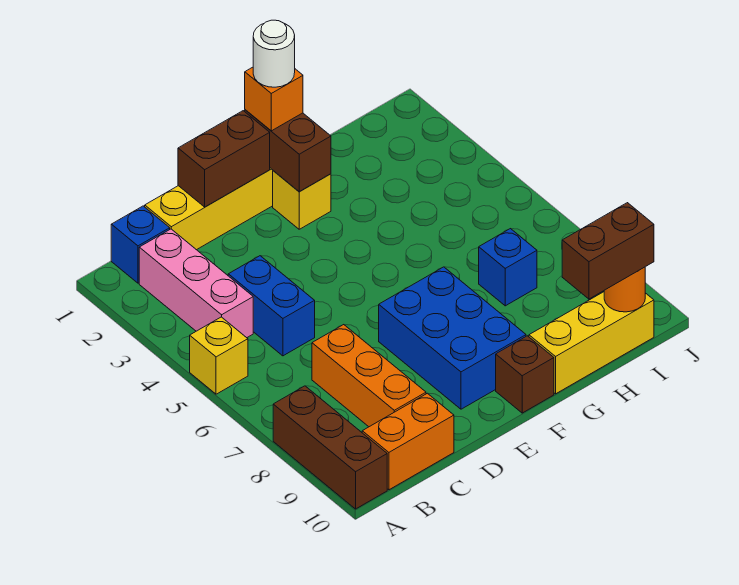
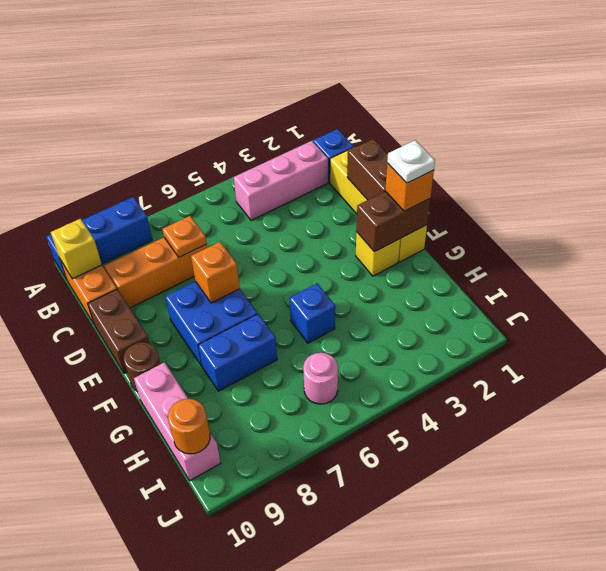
yellow 1x1 brick [190,317,248,394] -> yellow 1x1 brick moved to [51,219,102,279]
brown 1x3 brick [273,386,387,509] -> blue 1x3 brick [46,197,152,279]
blue 1x2 brick [228,256,315,356] -> blue 1x2 brick moved to [198,314,277,391]
none -> orange 1x1 plate [162,216,207,257]
blue 2x3 brick [379,267,526,409] -> blue 2x2 brick [165,281,257,366]
none -> orange 1x1 brick [191,242,240,303]
white 1x1 round brick [253,20,295,87] -> white 1x1 plate [387,140,435,183]
brown 1x1 brick [496,336,554,413] -> brown 1x1 round brick [124,342,160,391]
yellow 1x3 brick [529,292,654,394] -> pink 1x3 brick [134,362,221,481]
blue 1x1 brick [479,229,537,306] -> blue 1x1 brick moved to [290,284,335,343]
brown 1x2 brick [562,203,654,299] -> brown 1x2 brick moved to [88,289,150,373]
none -> pink 1x1 round brick [303,353,338,404]

